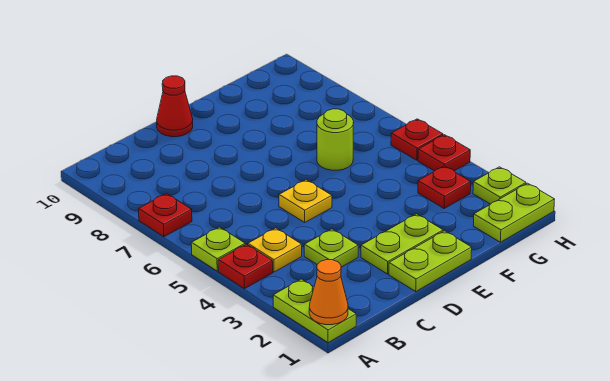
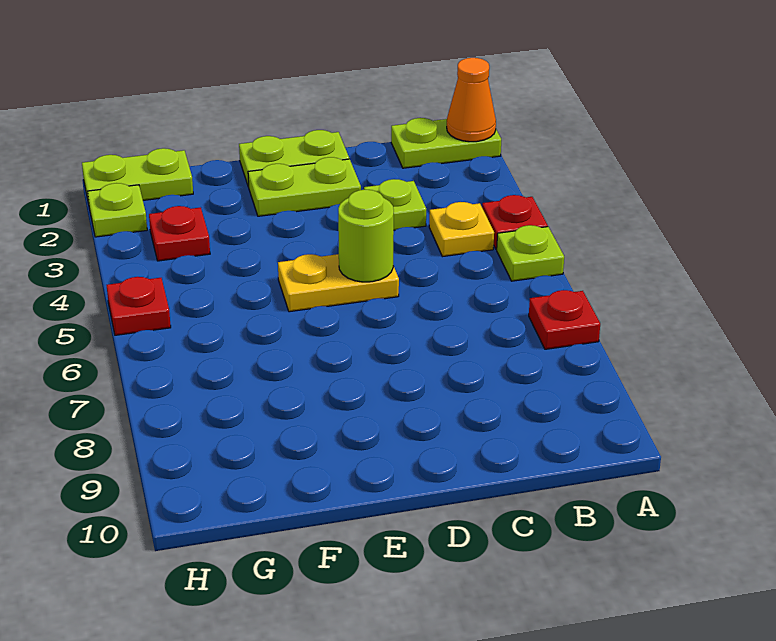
lime 1x2 plate [273,279,356,343] -> lime 1x2 plate turned to [391,118,501,168]
yellow 1x1 plate [279,180,332,222] -> yellow 1x2 plate [278,254,399,312]
red 1x1 cone [157,76,193,137] -> none
lime 1x1 round brick [317,109,354,170] -> lime 1x1 round brick moved to [338,190,394,282]
red 1x1 plate [418,135,470,171] -> none

